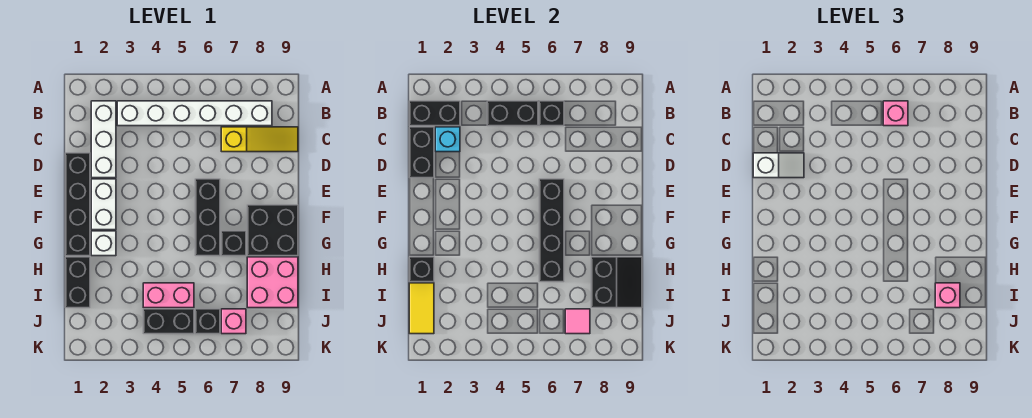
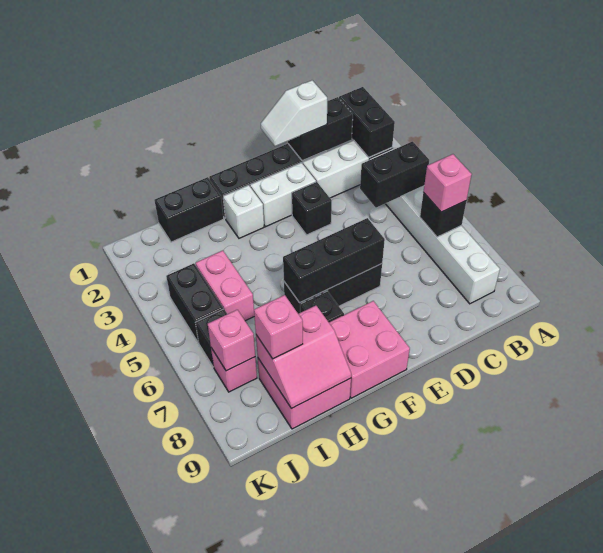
black 1x2 brick [487,101,538,126] -> black 1x2 brick turned to [360,142,429,208]
cyan 1x1 brick [435,127,460,152] -> none
yellow 1x3 slope [221,127,298,152] -> none
white 1x2 slope [753,153,804,178] -> white 1x2 slope turned to [261,80,327,146]
black 1x4 brick [539,179,564,282] -> black 1x3 brick [283,218,385,303]
black 2x2 brick [247,205,298,256] -> pink 2x2 brick [329,301,410,398]
black 1x1 brick [409,257,434,282] -> black 1x1 brick moved to [292,182,332,235]
black 2x2 slope [591,257,642,308] -> pink 2x2 slope [256,306,351,409]
yellow 1x2 tile [409,283,434,334] -> none
pink 1x1 tile [565,309,590,334] -> pink 1x1 brick [208,310,255,371]

